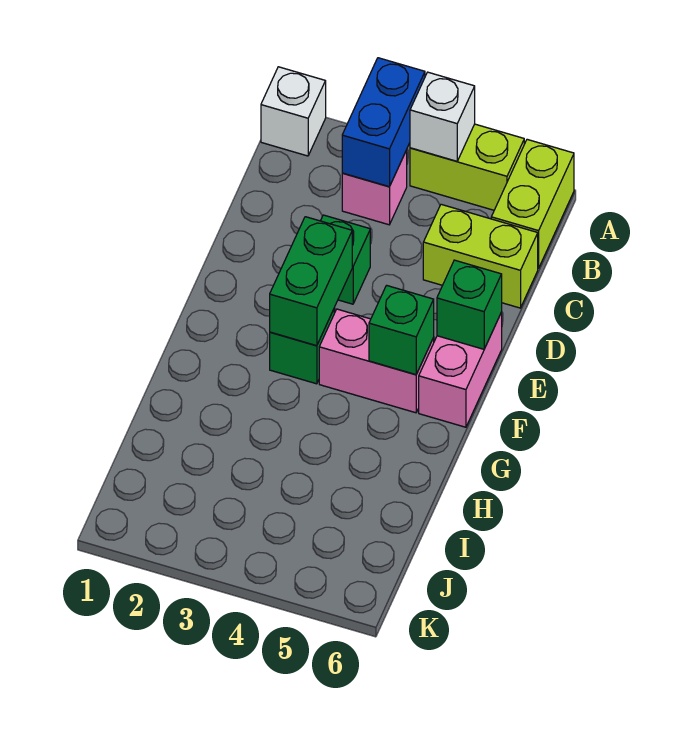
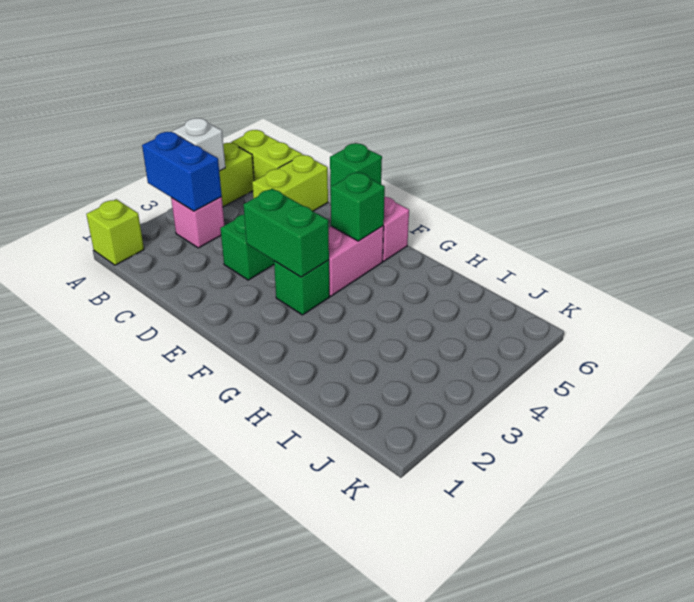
white 1x1 brick [261,67,326,156] -> lime 1x1 brick [86,199,144,265]

